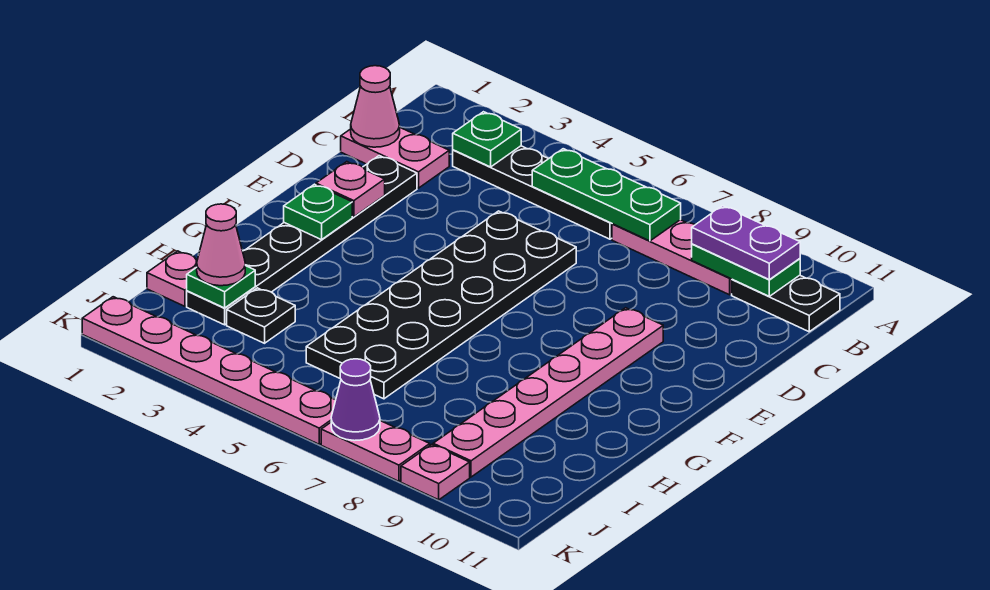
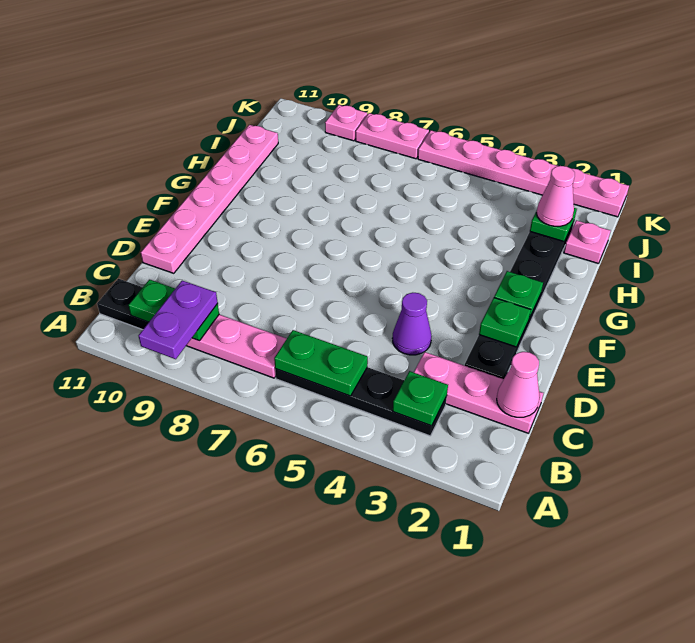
green 1x3 plate [532,149,681,241] -> green 1x2 plate [274,330,368,396]
purple 1x2 plate [692,206,800,280] -> purple 1x2 plate turned to [139,281,218,359]
pink 1x2 plate [341,128,449,188] -> pink 1x3 plate [414,352,543,433]
black 2x6 plate [306,211,576,399] -> none
pink 1x1 plate [316,162,385,217] -> green 1x1 plate [479,298,531,347]
pink 1x6 plate [433,308,663,477] -> pink 1x6 plate moved to [141,125,278,273]
black 1x1 plate [227,288,295,343] -> none
purple 1x1 cone [331,359,380,441] -> purple 1x1 cone moved to [392,293,432,355]

